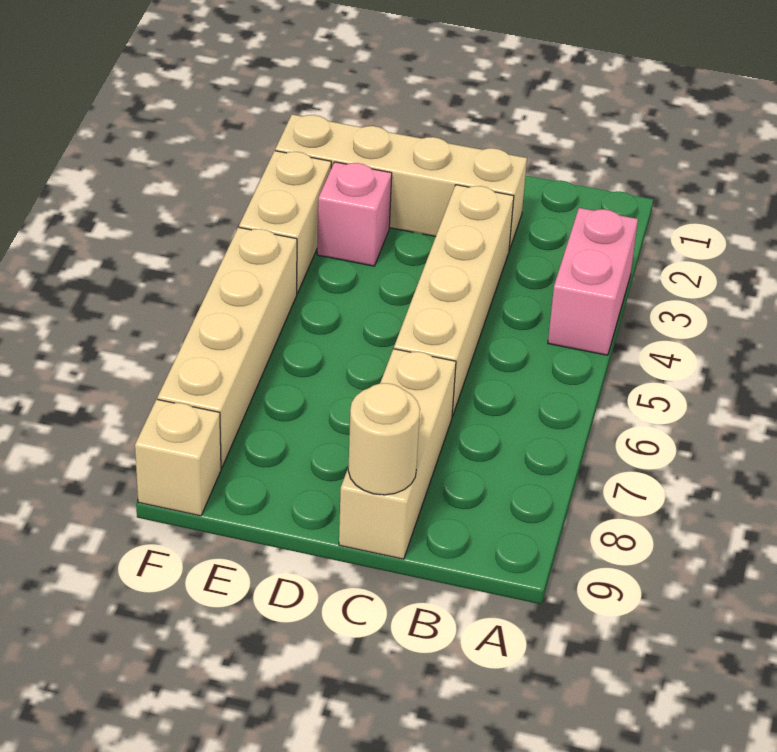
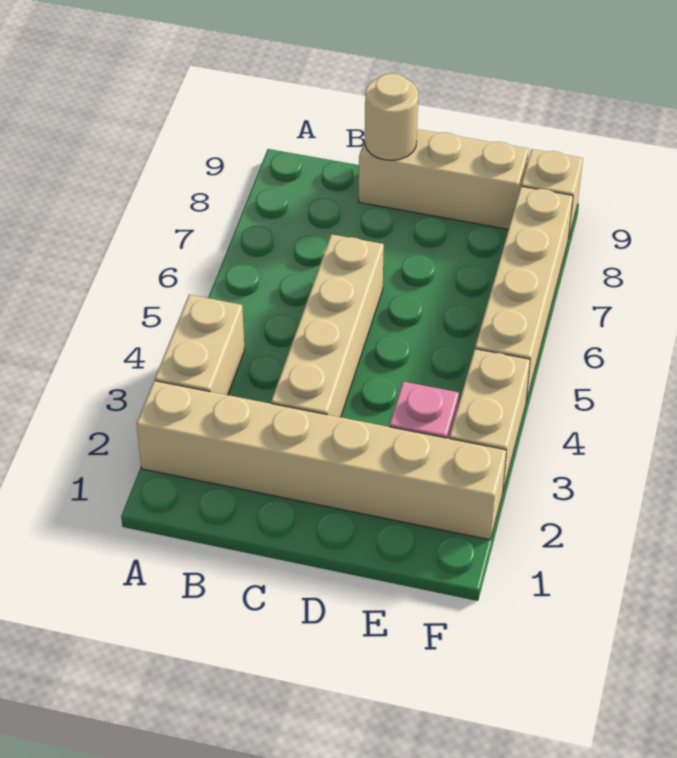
pink 1x2 brick [548,208,638,355] -> tan 1x2 brick [155,295,245,395]
tan 1x4 brick [275,115,527,250] -> tan 1x6 brick [136,381,507,540]
tan 1x3 brick [339,349,456,559] -> tan 1x3 brick turned to [359,129,529,229]

